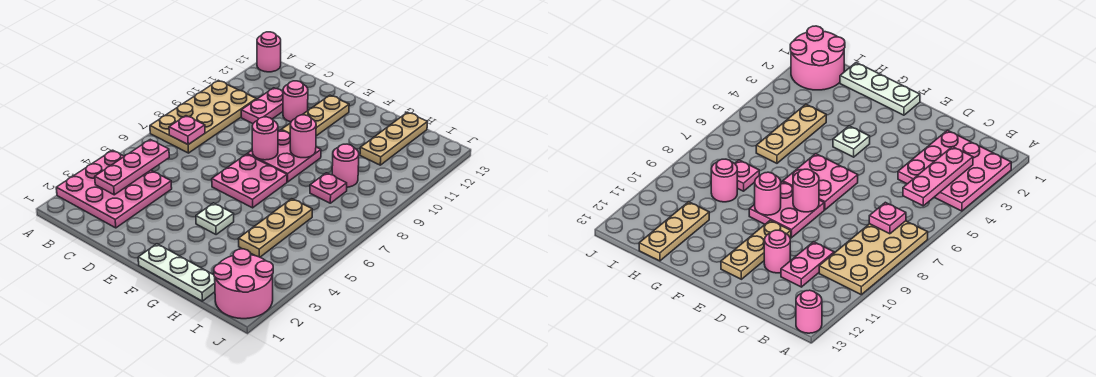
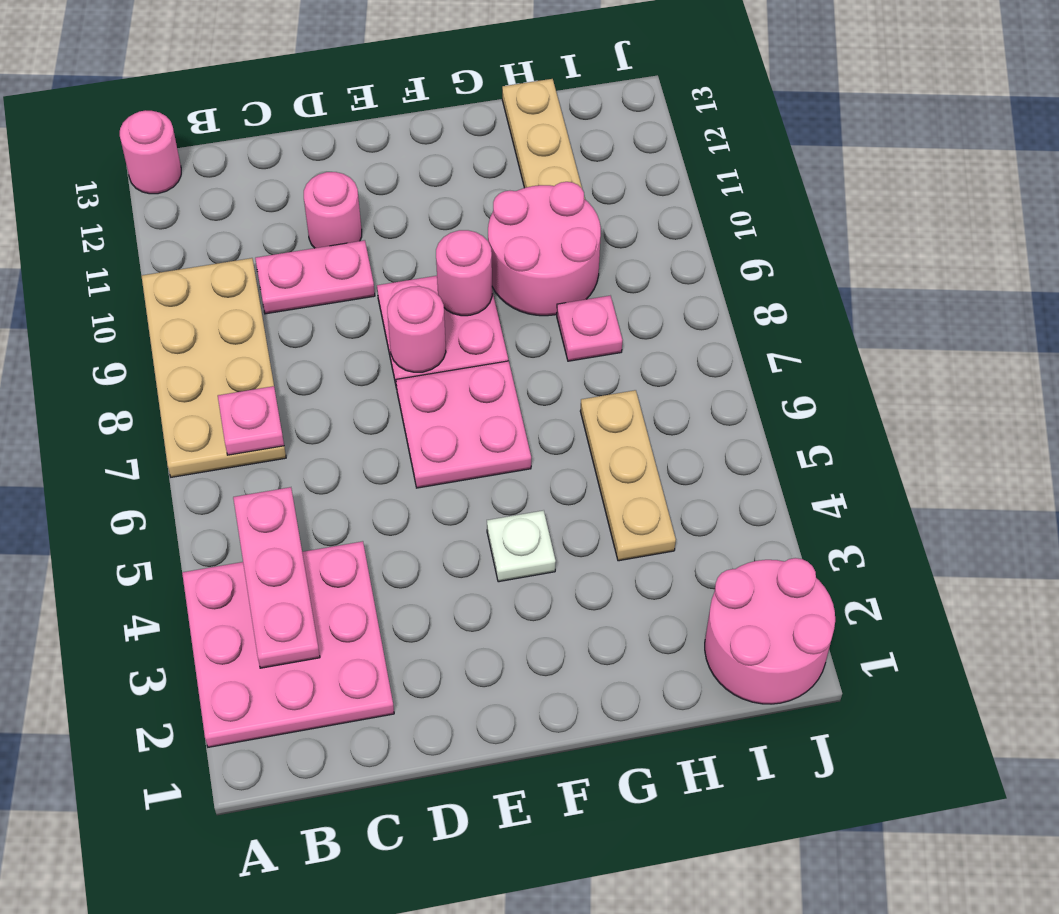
pink 1x2 plate [241,88,283,124] -> pink 1x2 plate turned to [255,240,375,314]
tan 1x3 plate [282,95,349,136] -> none
white 1x3 plate [138,244,215,301] -> none
pink 1x1 round brick [332,144,359,187] -> pink 2x2 round brick [488,182,601,316]

